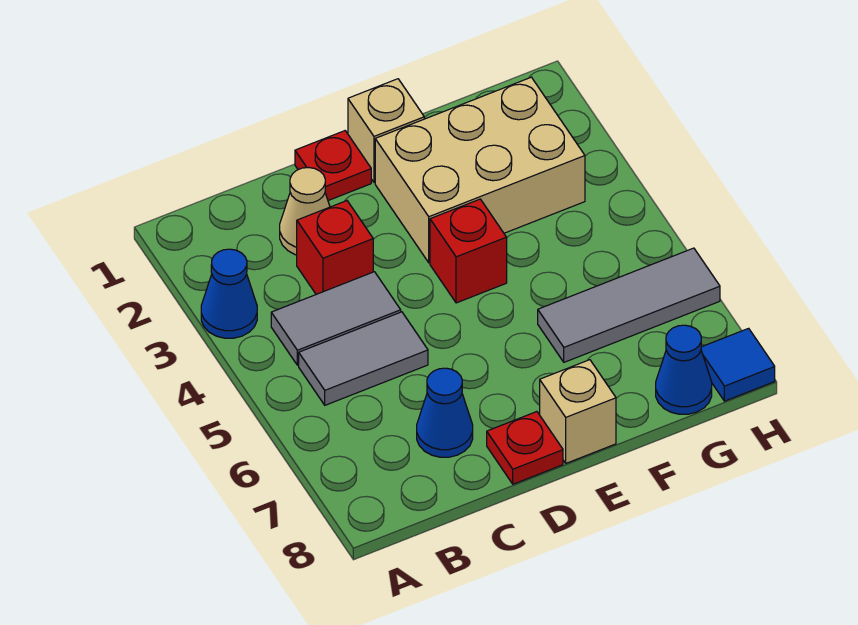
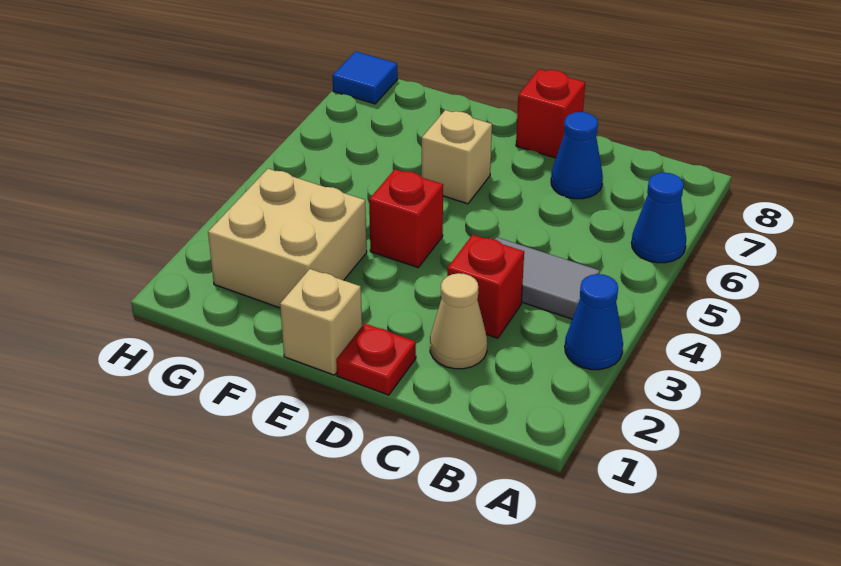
grey 1x2 tile [299,312,428,405] -> none
red 1x1 plate [487,412,563,484] -> red 1x1 brick [516,69,585,158]
tan 2x3 brick [375,77,585,263] -> tan 2x2 brick [208,169,367,308]
tan 1x1 brick [540,360,616,463] -> tan 1x1 brick moved to [422,110,492,204]
grey 1x3 tile [538,248,720,362] -> none
blue 1x1 cone [656,325,712,414] -> blue 1x1 cone moved to [631,173,686,263]

